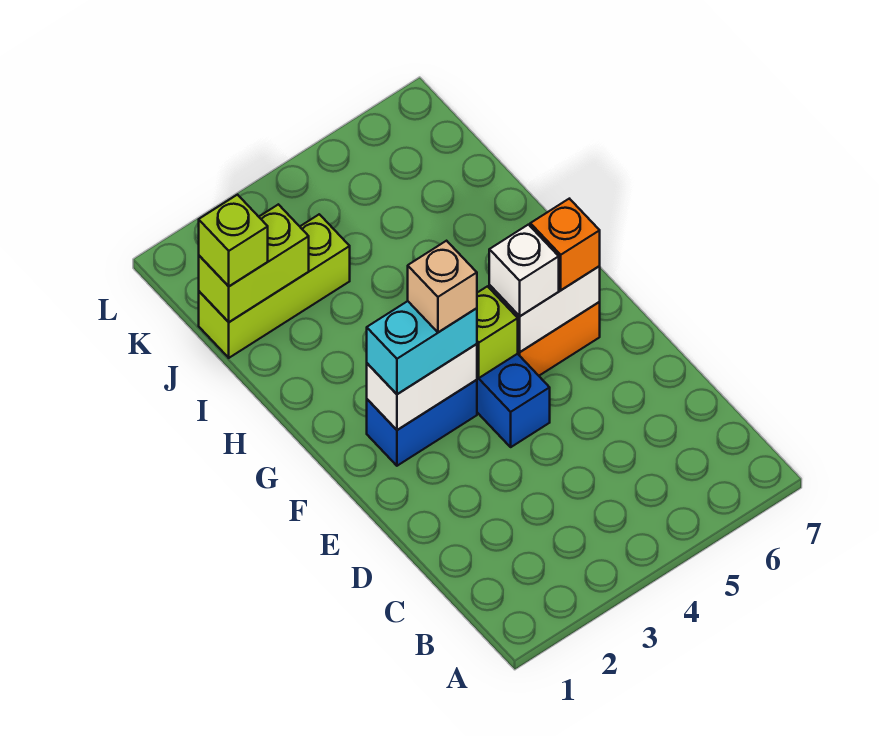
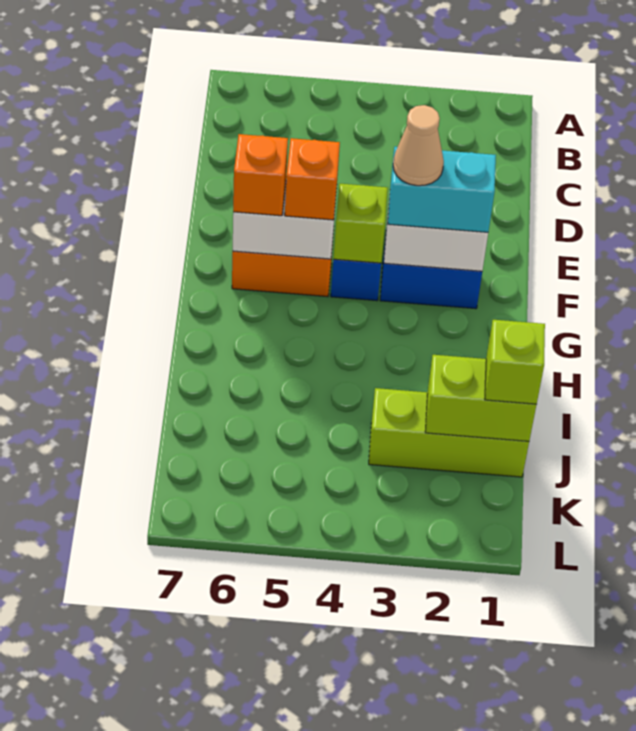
tan 1x1 brick [408,241,477,332] -> tan 1x1 cone [393,105,444,186]
white 1x1 brick [489,225,559,316] -> orange 1x1 brick [285,138,340,220]

